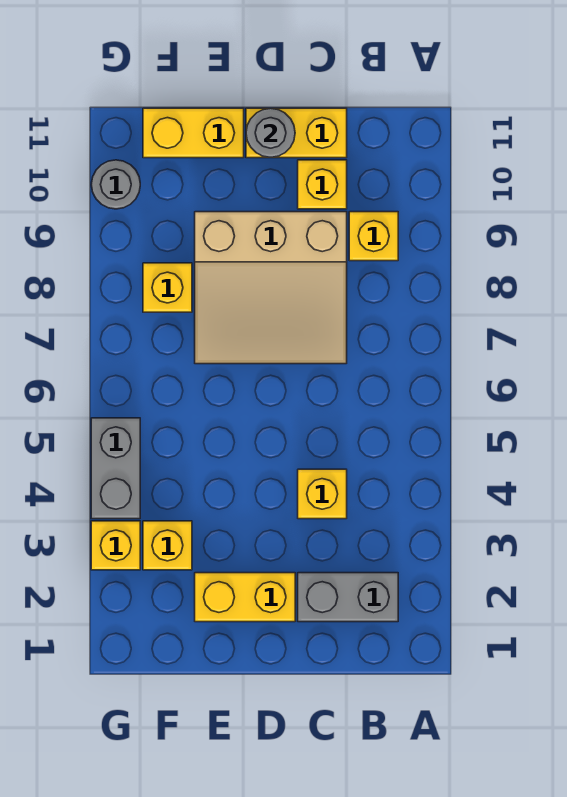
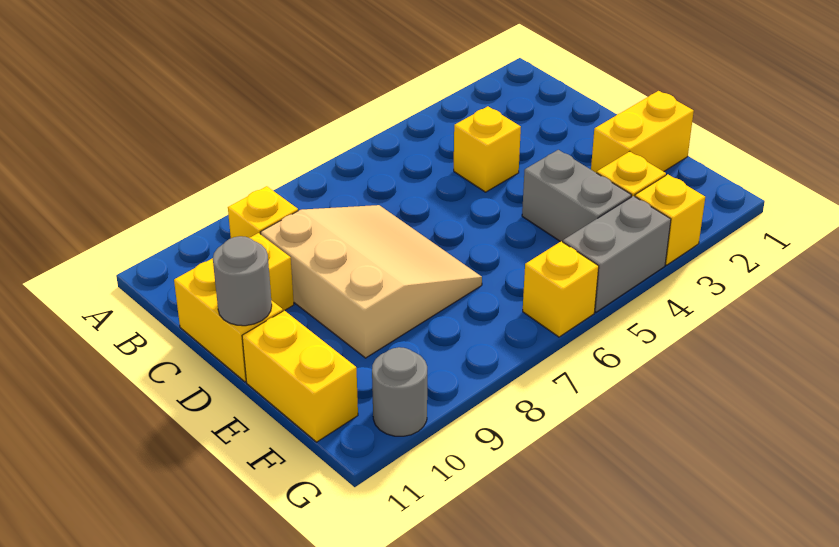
grey 1x2 brick [298,573,398,622] -> grey 1x2 brick moved to [522,150,631,242]
yellow 1x2 brick [195,573,295,622] -> yellow 1x2 brick turned to [591,91,694,173]
yellow 1x1 brick [143,263,192,312] -> yellow 1x1 brick moved to [523,241,599,337]

